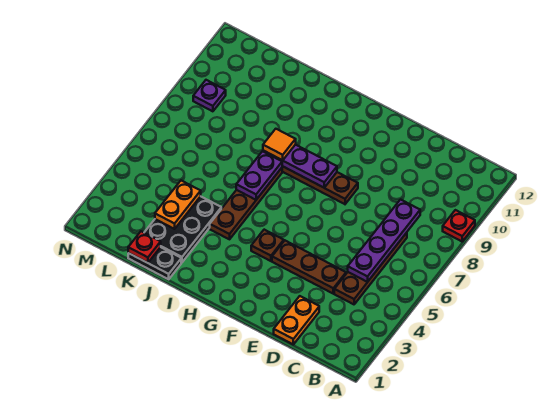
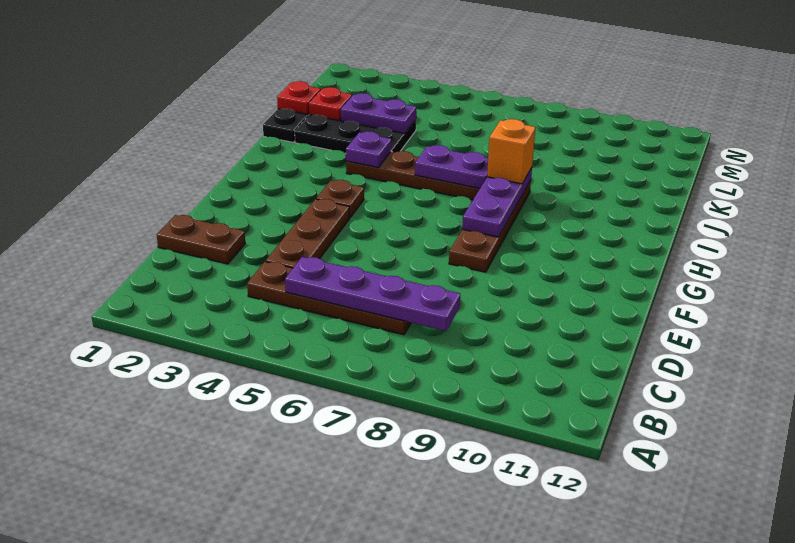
red 1x1 plate [443,210,475,241] -> red 1x1 plate moved to [309,87,352,121]
orange 1x2 plate [274,296,319,344] -> brown 1x2 plate [157,215,245,264]
orange 1x1 tile [263,129,296,160] -> orange 1x1 brick [487,119,536,184]
orange 1x2 plate [155,181,201,229] -> purple 1x2 plate [341,93,416,133]
purple 1x1 plate [193,80,226,111] -> purple 1x1 plate moved to [346,131,391,168]

